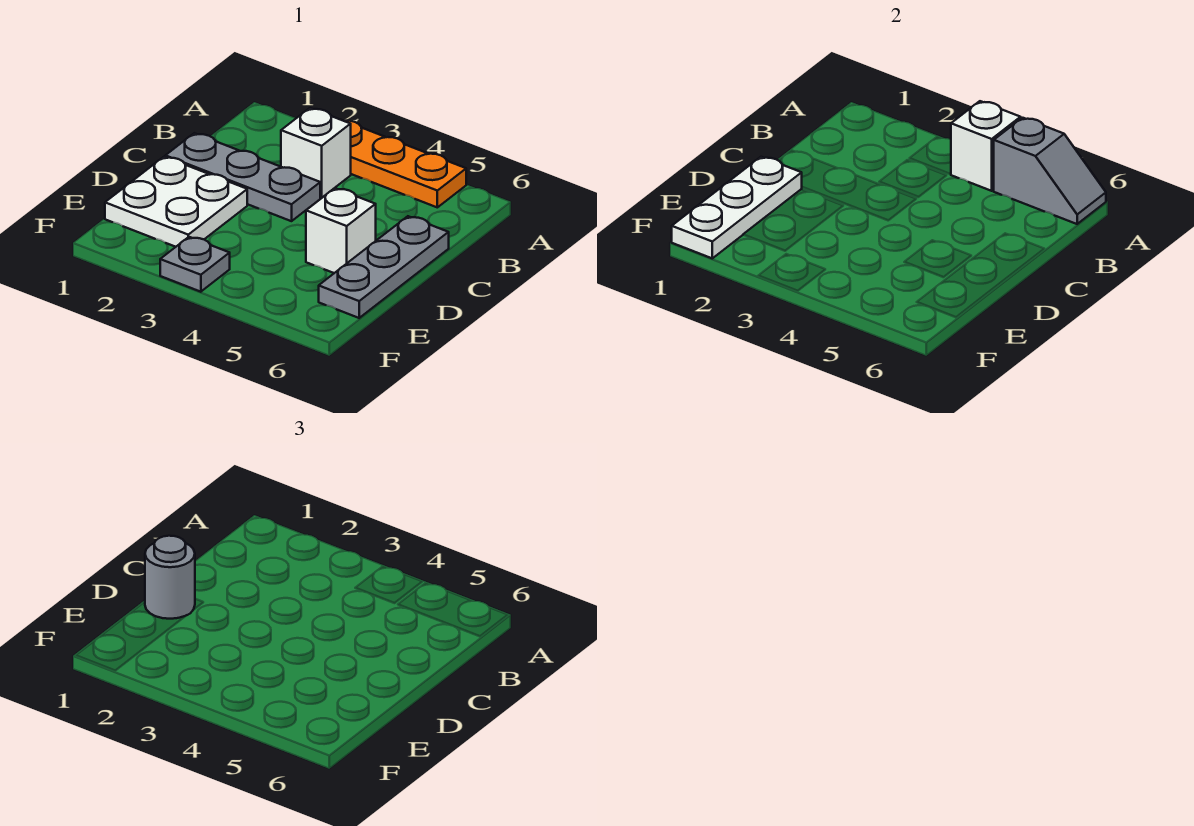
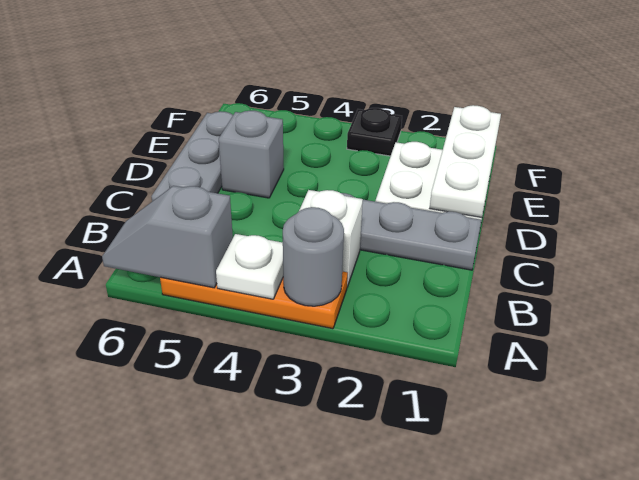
white 1x1 brick [951,101,1021,191] -> white 1x1 plate [216,234,283,299]
grey 1x1 round brick [145,536,195,619] -> grey 1x1 round brick moved to [283,207,344,306]
white 1x1 brick [306,188,376,273] -> grey 1x1 brick [219,111,284,198]
grey 1x1 plate [160,237,230,292] -> black 1x1 plate [347,108,402,156]

